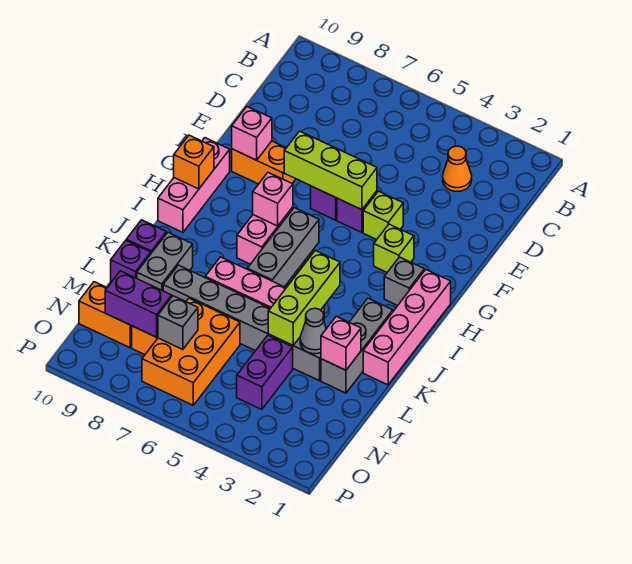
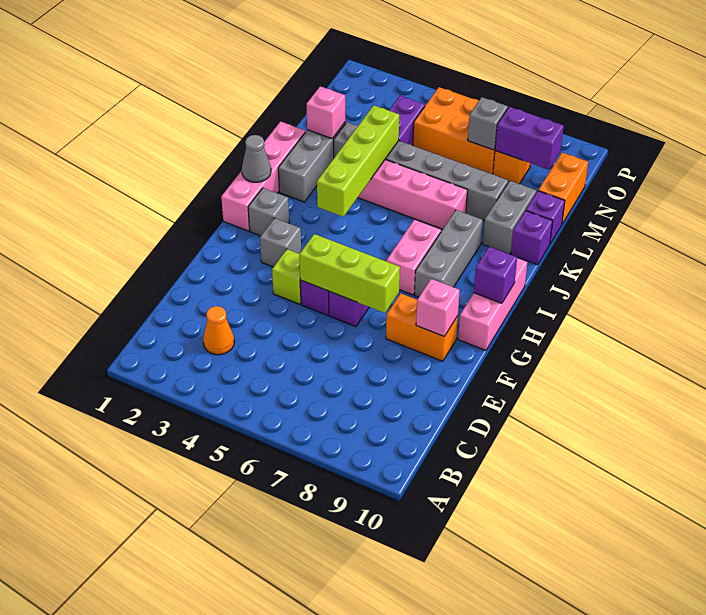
lime 1x1 brick [374,224,414,272] -> grey 1x1 brick [260,218,301,267]
grey 1x3 brick [247,208,319,287] -> grey 1x3 brick moved to [414,210,483,297]
pink 1x1 brick [253,172,293,226] -> none
orange 1x1 brick [174,135,214,189] -> purple 1x1 brick [474,247,517,303]
lime 1x3 brick [268,251,340,346] -> lime 1x4 brick [317,105,399,217]
grey 1x1 cone [300,308,326,354] -> grey 1x1 cone moved to [242,135,271,182]
orange 2x3 brick [142,298,240,405] -> orange 2x3 brick turned to [413,87,495,174]
orange 1x2 brick [79,282,132,348] -> orange 1x2 brick turned to [538,153,588,224]

